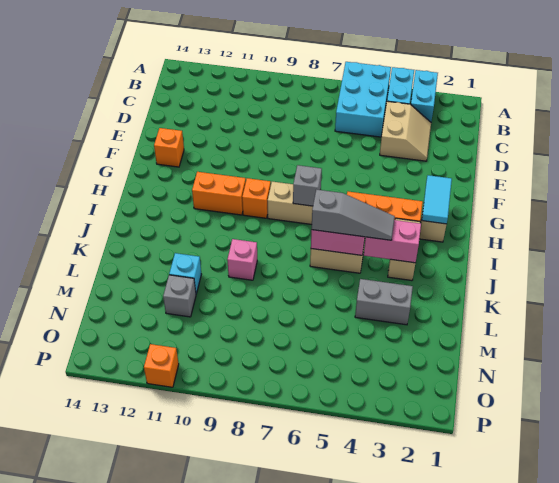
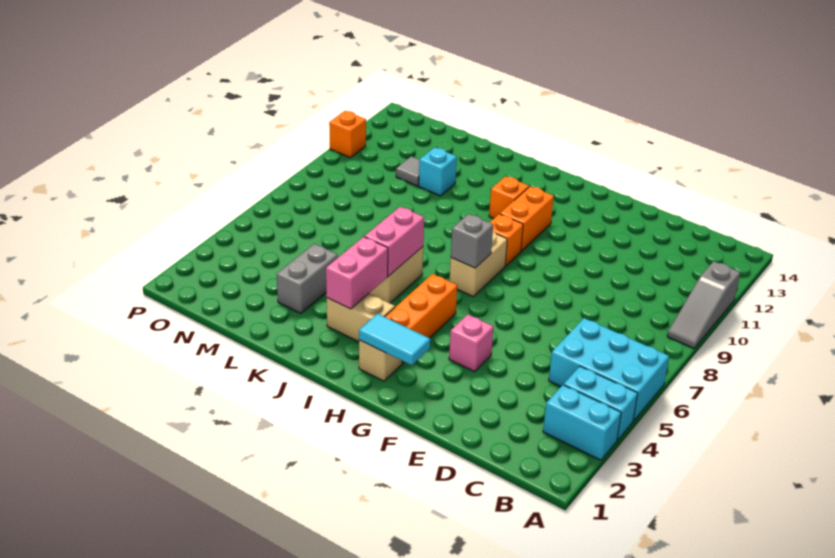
tan 2x2 slope [380,101,431,161] -> none
orange 1x1 brick [154,128,184,167] -> orange 1x1 brick moved to [489,176,529,218]
grey 1x3 slope [312,190,395,240] -> grey 1x3 slope moved to [667,261,740,348]
pink 1x1 brick [227,239,257,280] -> pink 1x1 brick moved to [449,314,493,372]
grey 1x1 brick [163,275,196,317] -> grey 1x1 tile [396,156,419,186]

